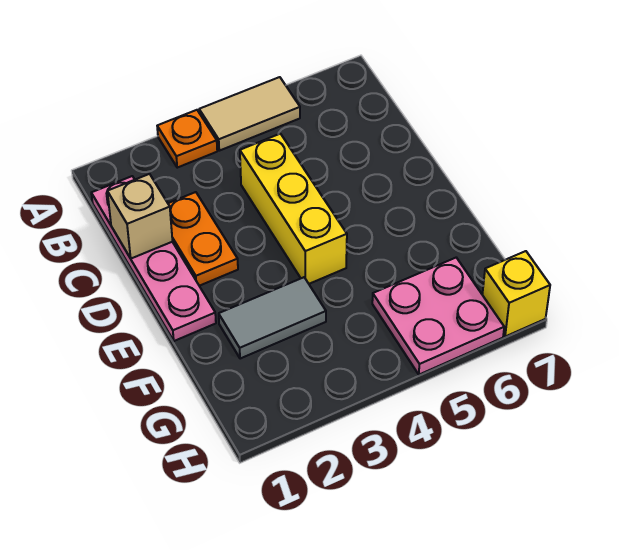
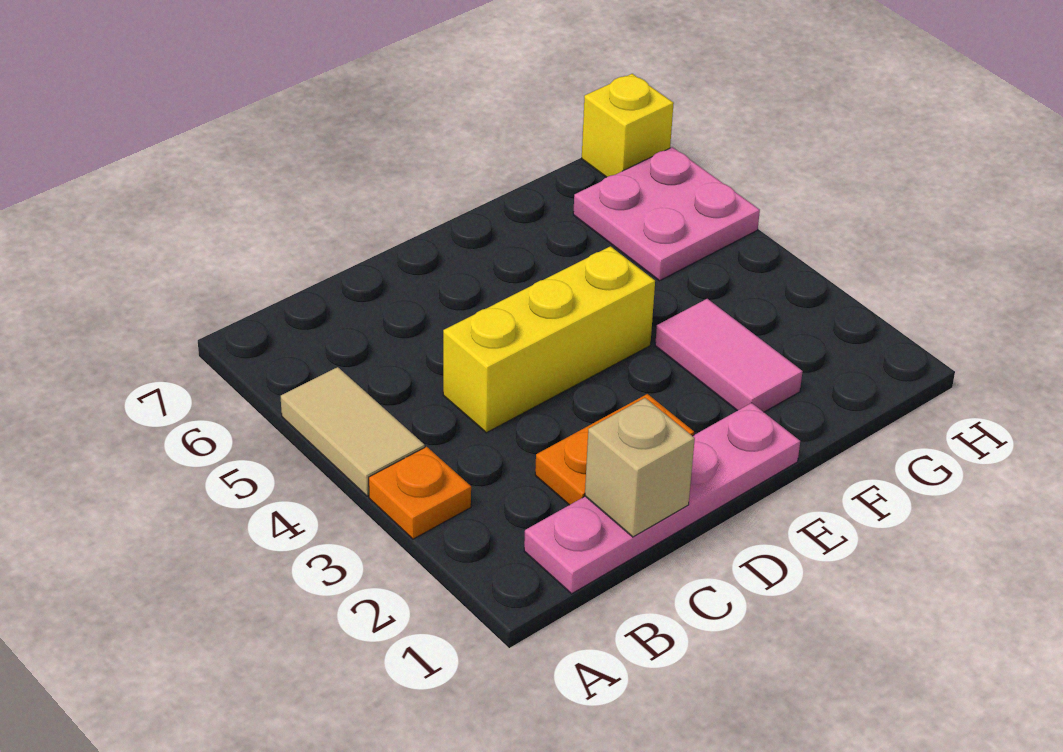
grey 1x2 tile [219,277,326,359] -> pink 1x2 tile [655,299,803,412]

